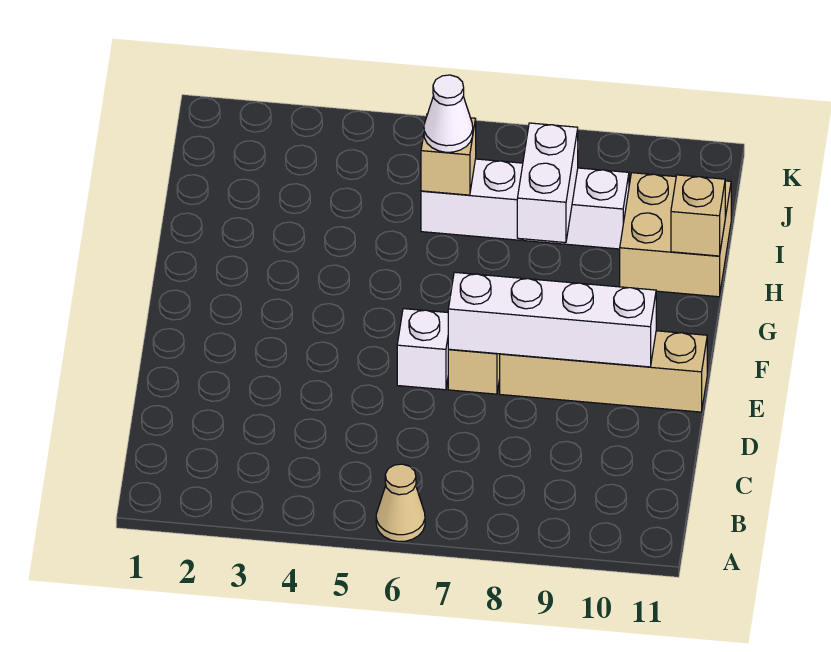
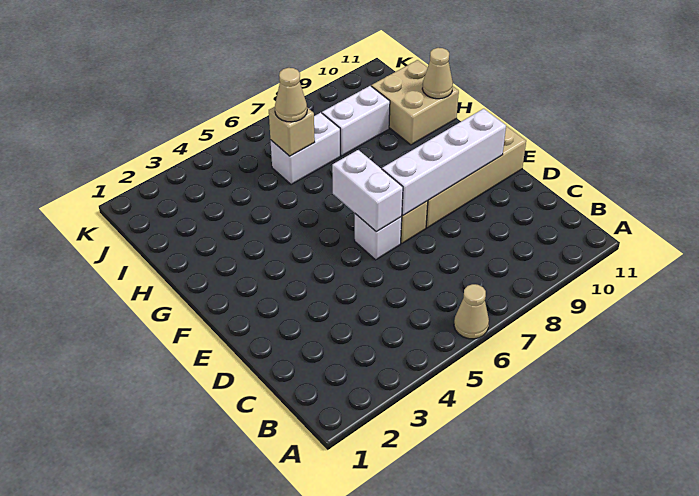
white 1x2 brick [517,123,578,243] -> white 1x2 brick moved to [332,150,403,232]
tan 1x1 brick [671,175,725,256] -> tan 1x1 cone [422,48,453,99]
white 1x1 cone [424,75,473,152] -> tan 1x1 cone [275,68,307,122]

